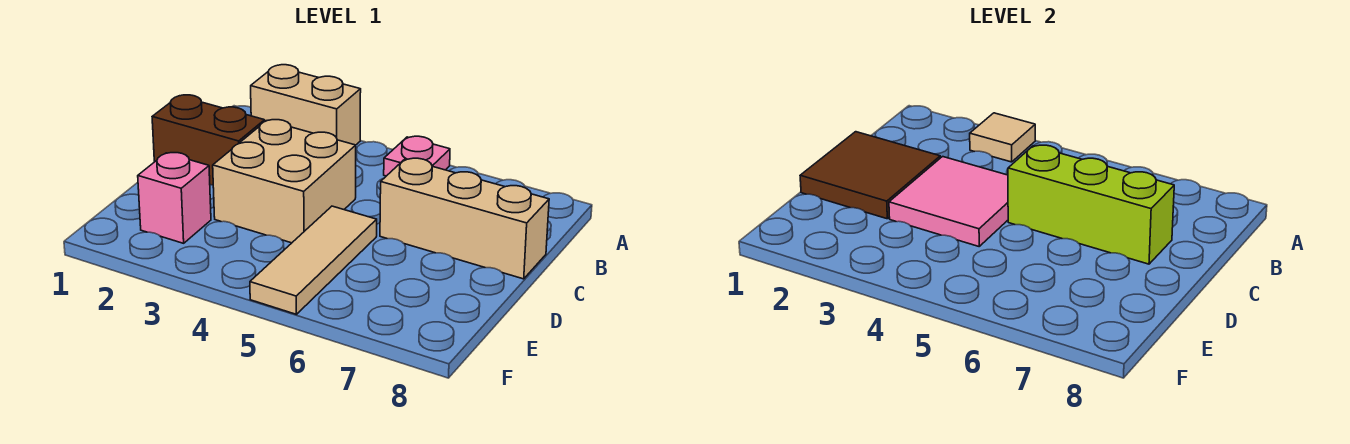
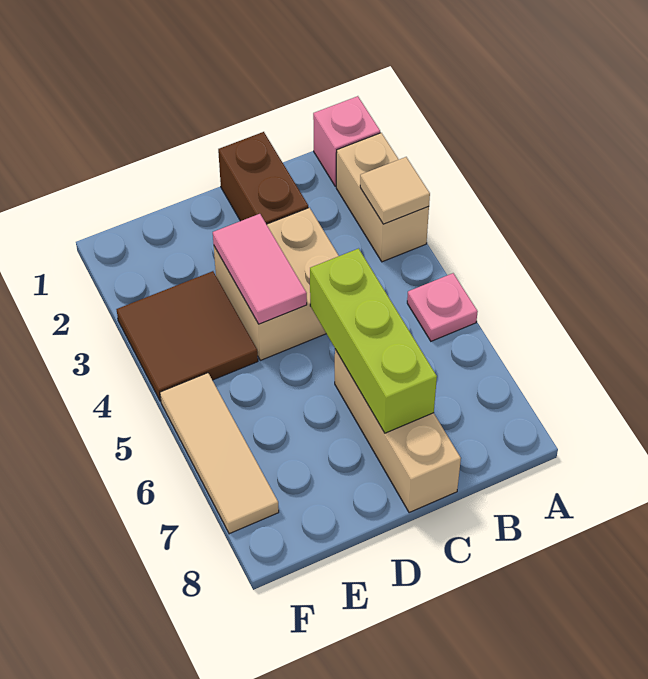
brown 2x2 tile [800,132,940,219] -> brown 2x2 tile moved to [116,271,258,401]
pink 2x2 tile [889,157,1008,246] -> pink 1x2 tile [213,214,307,324]
tan 1x3 tile [250,206,377,314] -> tan 1x3 tile turned to [160,373,279,534]
pink 1x1 brick [138,153,211,243] -> pink 1x1 brick moved to [313,96,380,186]

